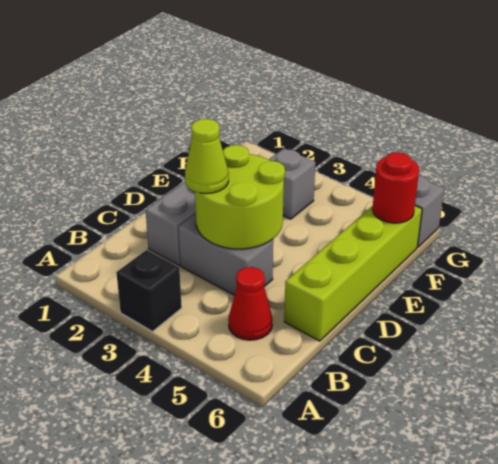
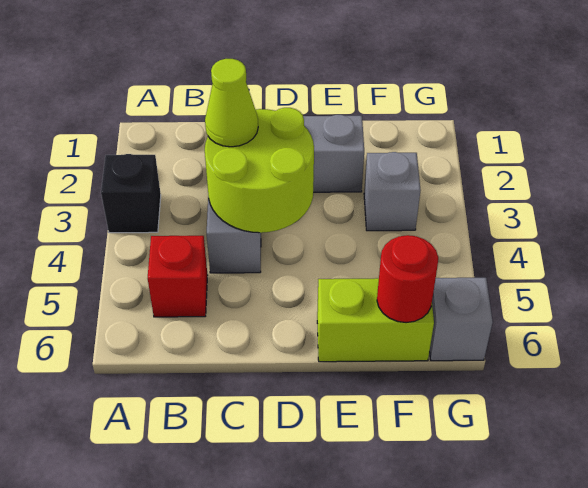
red 1x1 cone [228,267,272,340] -> red 1x1 brick [148,236,208,317]
lime 1x4 brick [284,206,422,341] -> lime 1x2 brick [317,278,434,362]

